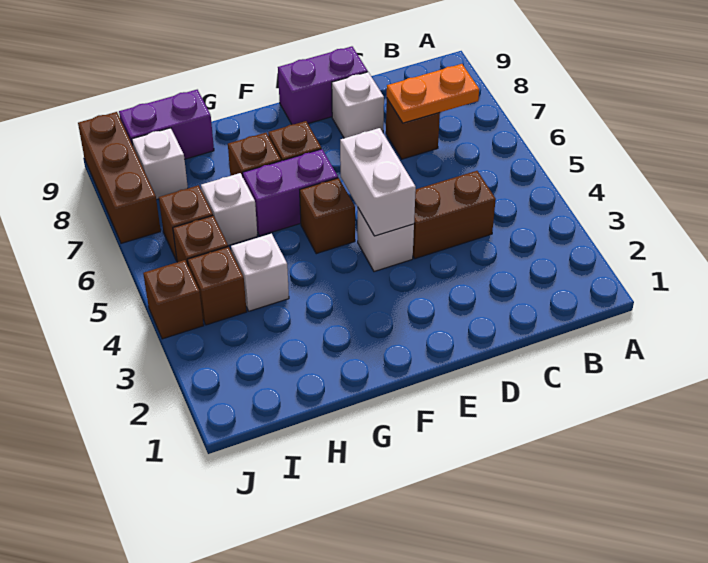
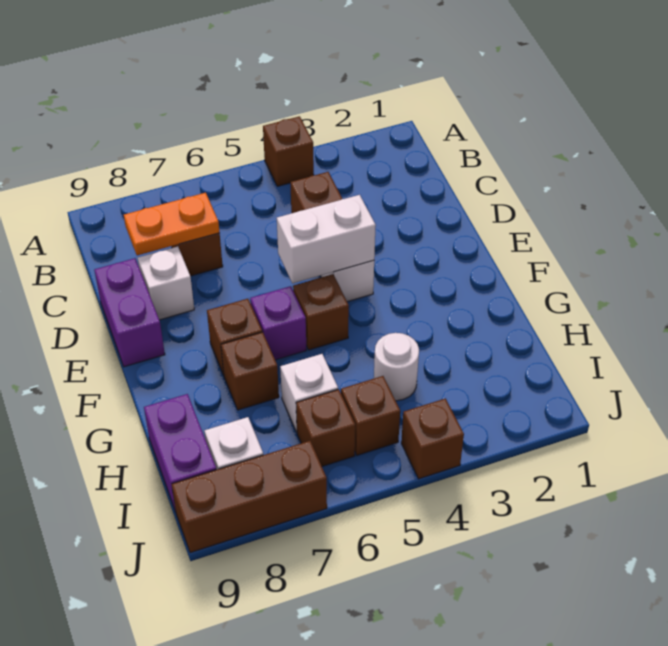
orange 1x2 plate [387,64,479,123] -> orange 1x2 plate turned to [124,193,220,255]
purple 1x2 brick [243,149,338,236] -> purple 1x1 brick [250,286,306,360]
white 1x1 brick [231,234,289,311] -> white 1x1 round brick [374,333,419,401]
brown 1x1 brick [187,247,247,325] -> brown 1x1 brick moved to [263,116,314,186]

